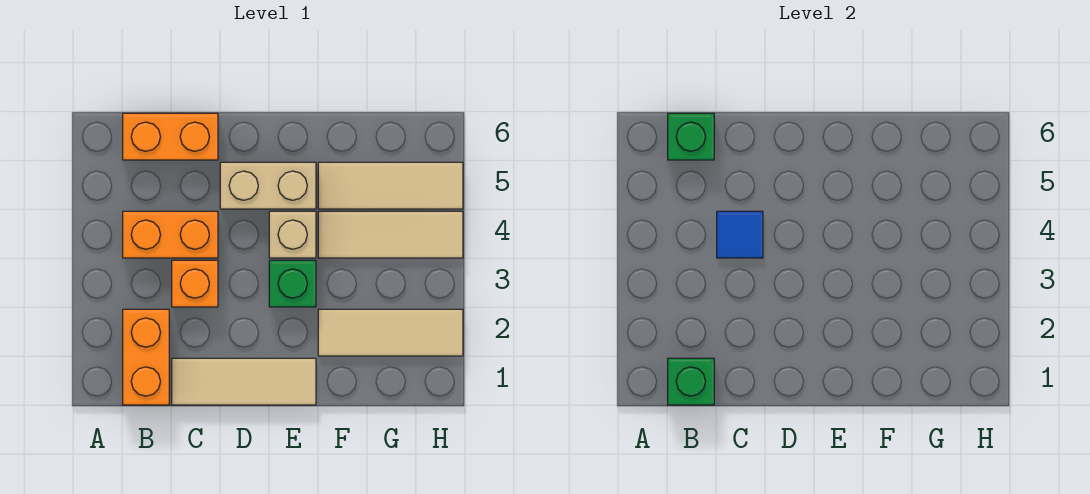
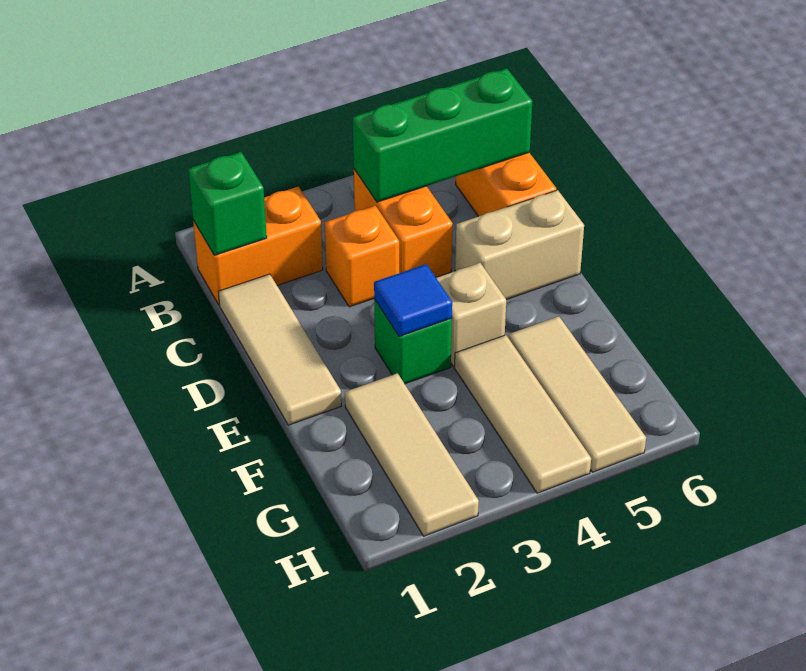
green 1x1 brick [668,113,714,160] -> green 1x3 brick [353,68,532,202]
blue 1x1 tile [717,211,763,258] -> blue 1x1 tile moved to [374,264,452,336]
tan 1x2 brick [220,162,316,209] -> tan 1x2 brick turned to [455,190,584,300]

